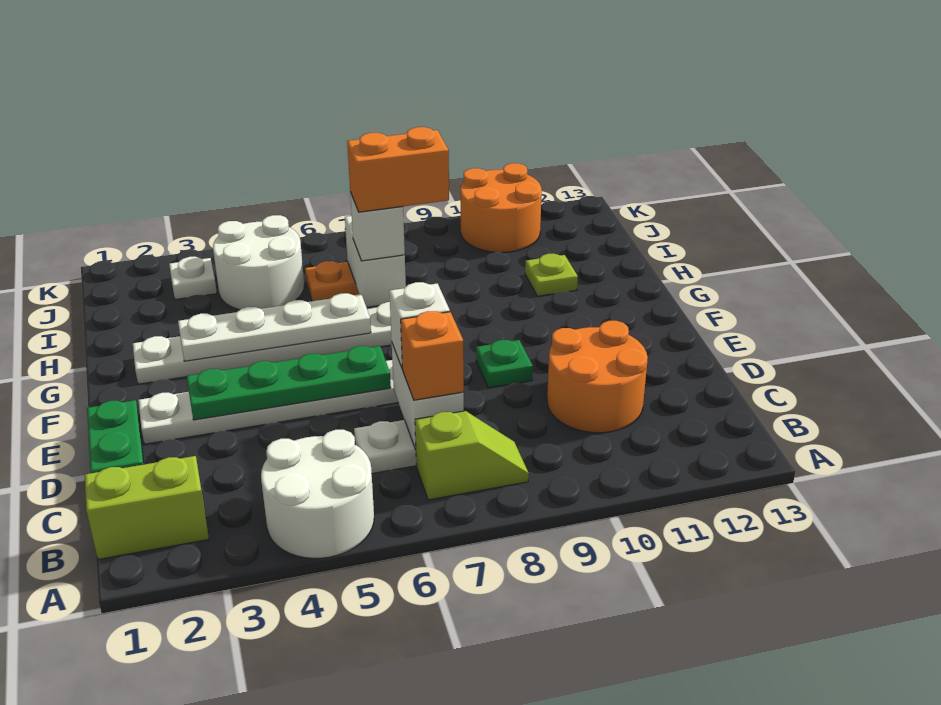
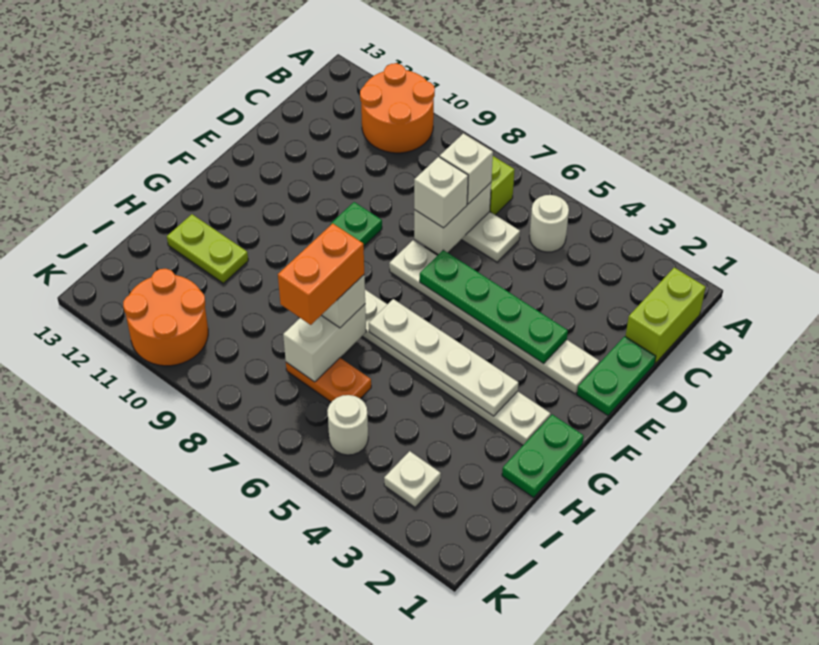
white 2x2 round brick [261,430,374,558] -> white 1x1 round brick [529,195,569,252]
lime 1x2 brick [85,456,209,559] -> lime 1x2 brick turned to [625,267,706,363]
orange 1x1 brick [401,311,464,400] -> white 1x1 brick [440,133,493,204]
orange 2x2 round brick [547,321,648,433] -> orange 2x2 round brick moved to [360,63,435,153]
none -> green 1x2 plate [502,415,584,497]
orange 1x2 brick [347,127,449,212] -> orange 1x2 brick turned to [278,223,364,325]
lime 1x1 plate [525,254,578,296] -> lime 1x2 plate [167,214,248,283]
white 2x2 round brick [213,215,304,310] -> white 1x1 round brick [327,395,368,455]

